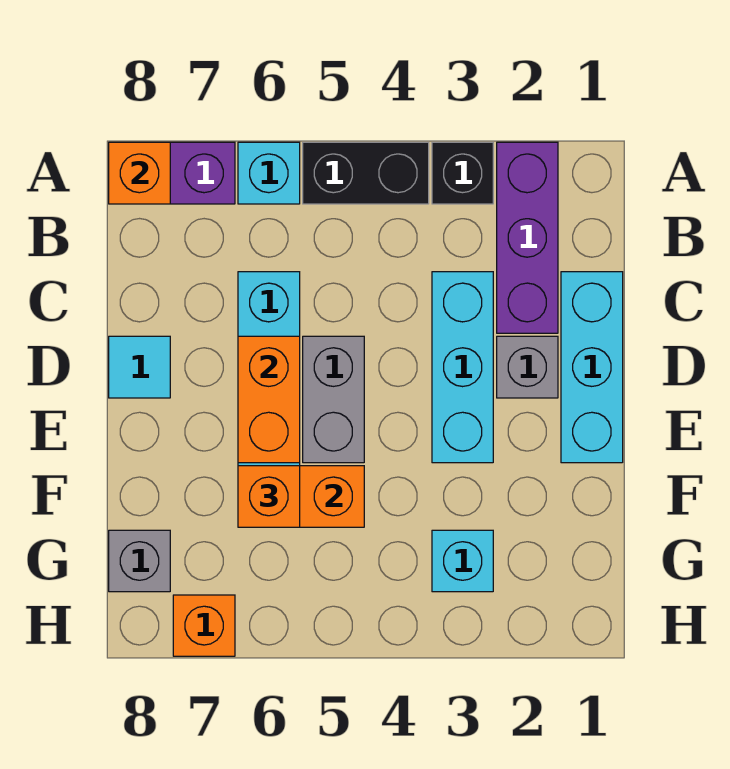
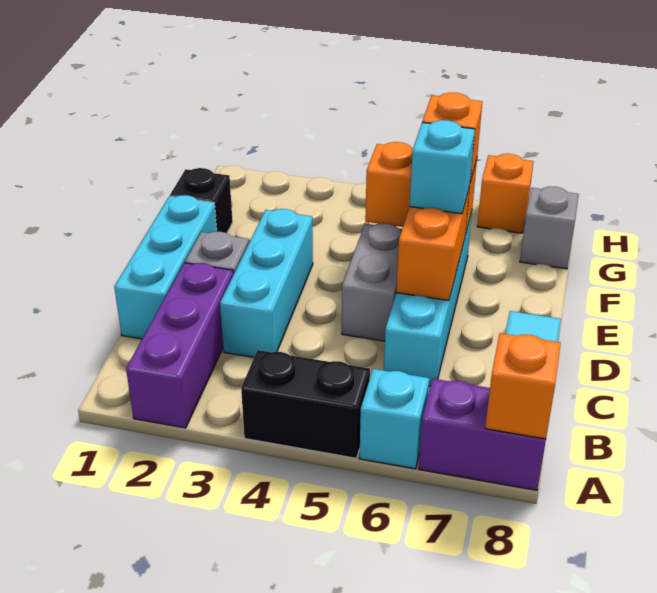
black 1x1 brick [432,142,493,204] -> black 1x1 brick moved to [170,168,233,233]
cyan 1x1 brick [432,530,493,592] -> cyan 1x1 brick moved to [409,120,475,214]

